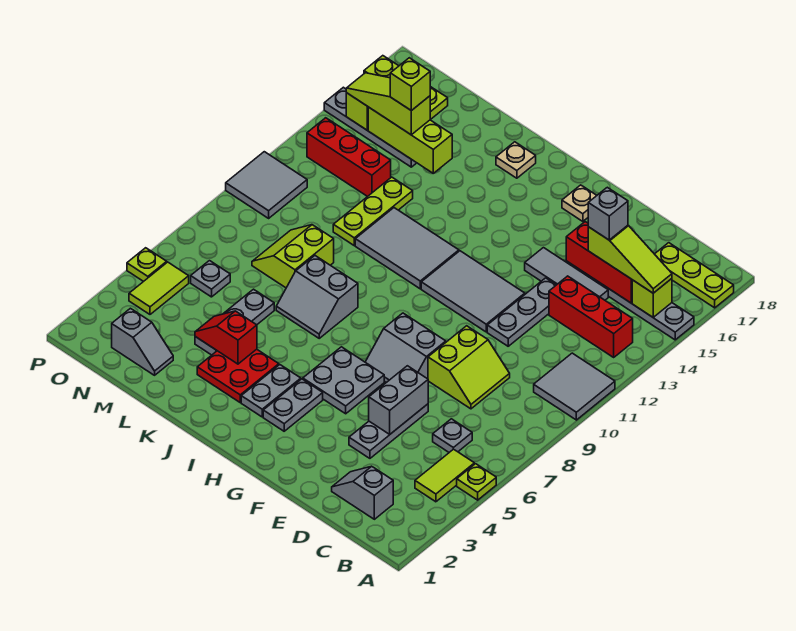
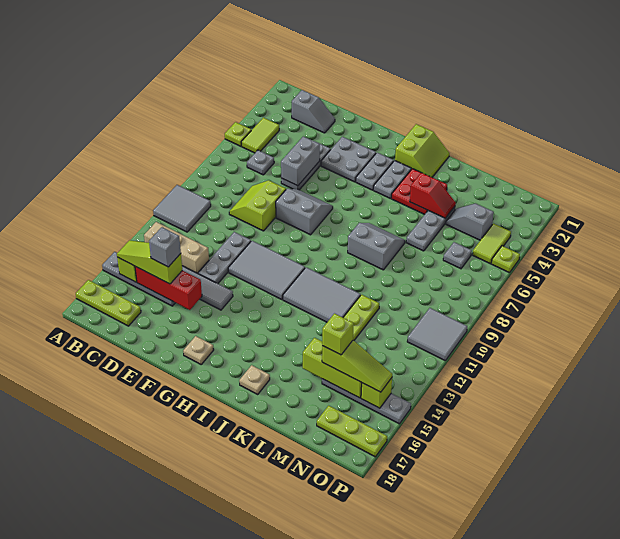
red 1x3 brick [549,276,633,357] -> tan 1x3 brick [144,222,209,273]
grey 2x2 plate [303,347,384,414] -> grey 2x2 plate moved to [321,137,376,182]
lime 2x2 slope [252,225,334,288] -> lime 2x2 slope moved to [395,124,449,177]
grey 1x2 slope [112,308,173,375] -> grey 1x2 slope moved to [446,203,494,240]
red 1x3 brick [307,118,391,197] -> none

